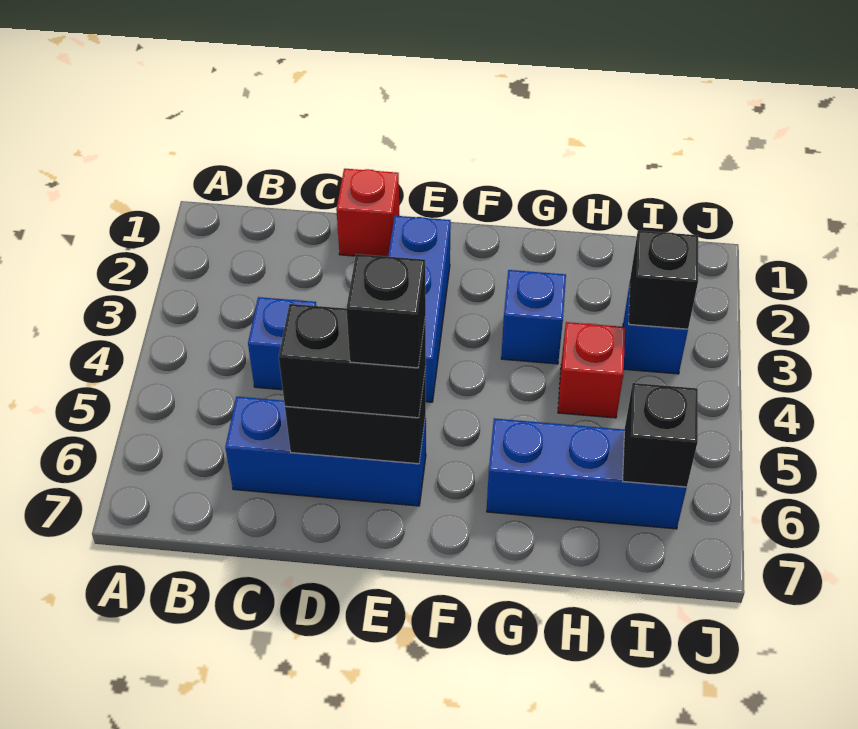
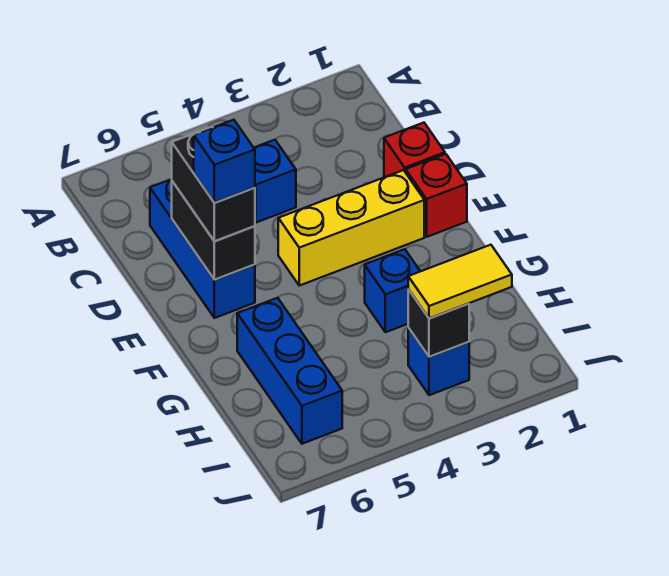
blue 1x3 brick [388,216,451,402] -> yellow 1x3 brick [278,170,424,286]
black 1x1 brick [346,254,426,368] -> blue 1x1 brick [194,120,255,203]
red 1x1 brick [558,322,625,418] -> red 1x1 brick moved to [406,154,467,237]
none -> yellow 1x2 tile [408,245,512,319]
black 1x1 brick [623,383,698,487] -> none

